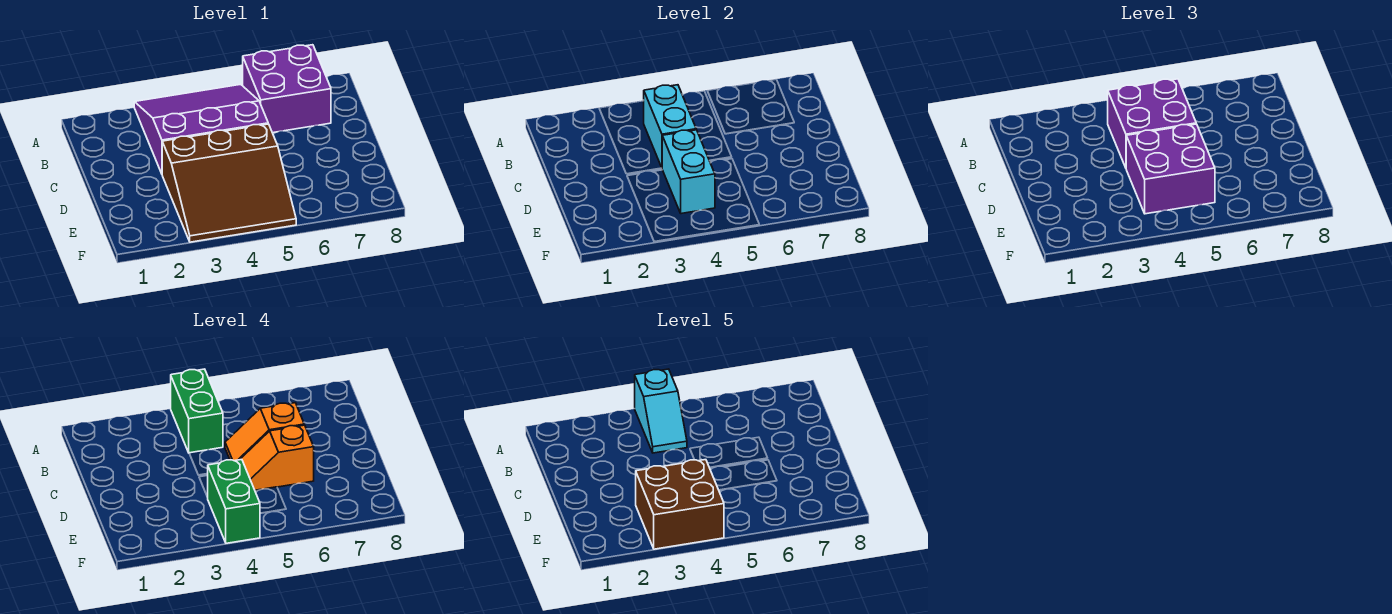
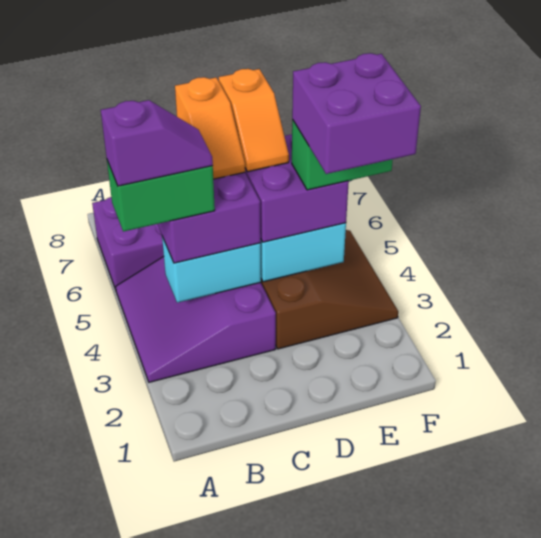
cyan 1x2 slope [635,369,687,453] -> purple 1x2 slope [101,100,213,186]
brown 2x2 brick [636,460,724,549] -> purple 2x2 brick [292,53,421,174]

